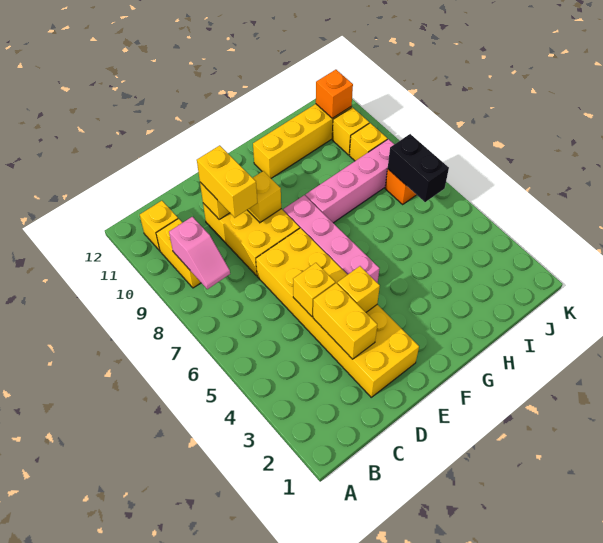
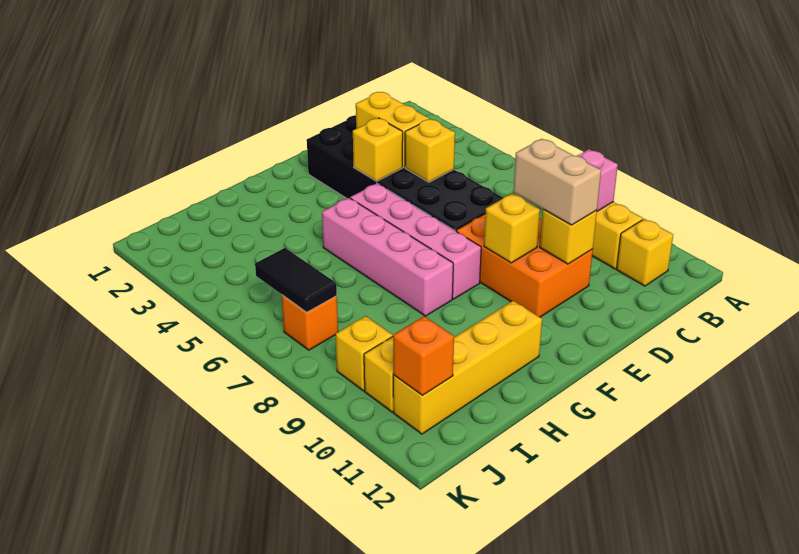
yellow 2x6 brick [256,228,419,397] -> black 2x6 brick [307,115,503,231]
yellow 2x3 brick [203,203,300,276] -> orange 2x3 brick [456,214,593,317]
yellow 1x2 brick [197,145,257,218] -> tan 1x2 brick [513,139,601,225]
pink 1x4 brick [305,139,394,223] -> pink 1x4 brick turned to [322,198,453,316]
black 1x2 brick [388,134,449,202] -> black 1x2 tile [255,248,337,312]

